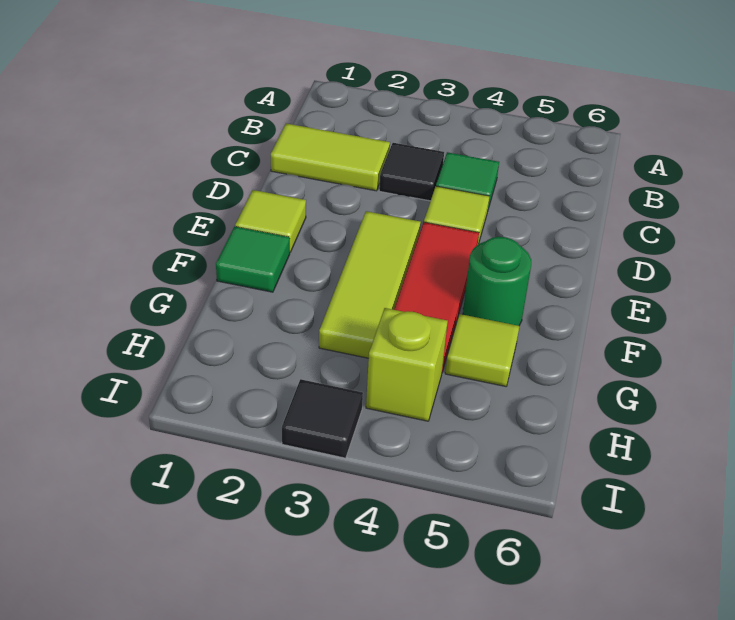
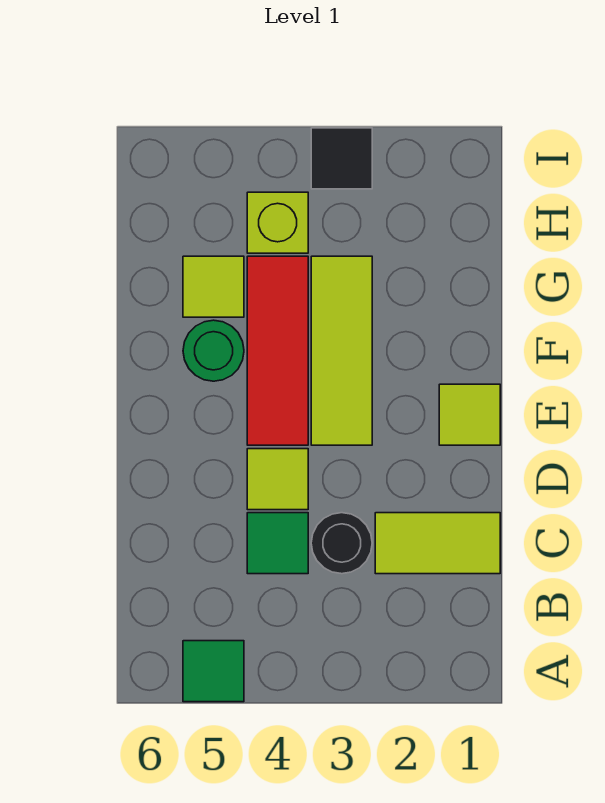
black 1x1 tile [379,143,444,201] -> black 1x1 round brick [311,513,372,574]
green 1x1 tile [216,227,290,292] -> green 1x1 tile moved to [183,641,244,702]

